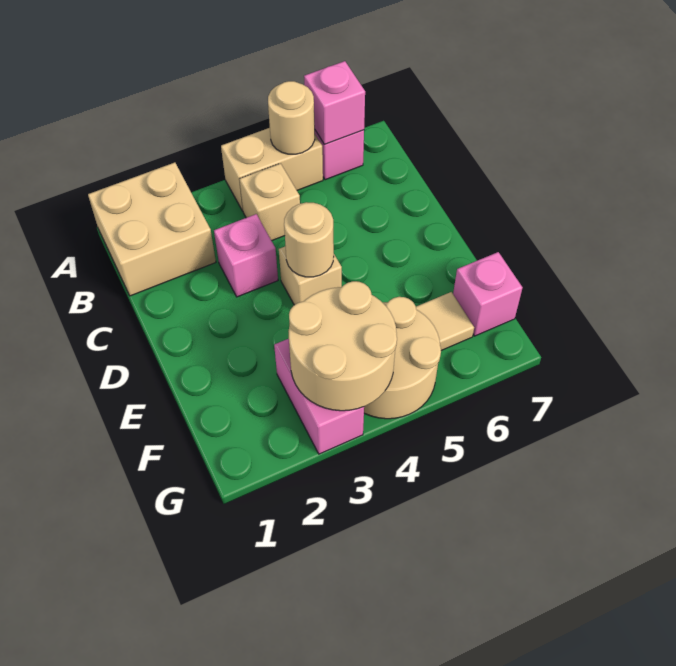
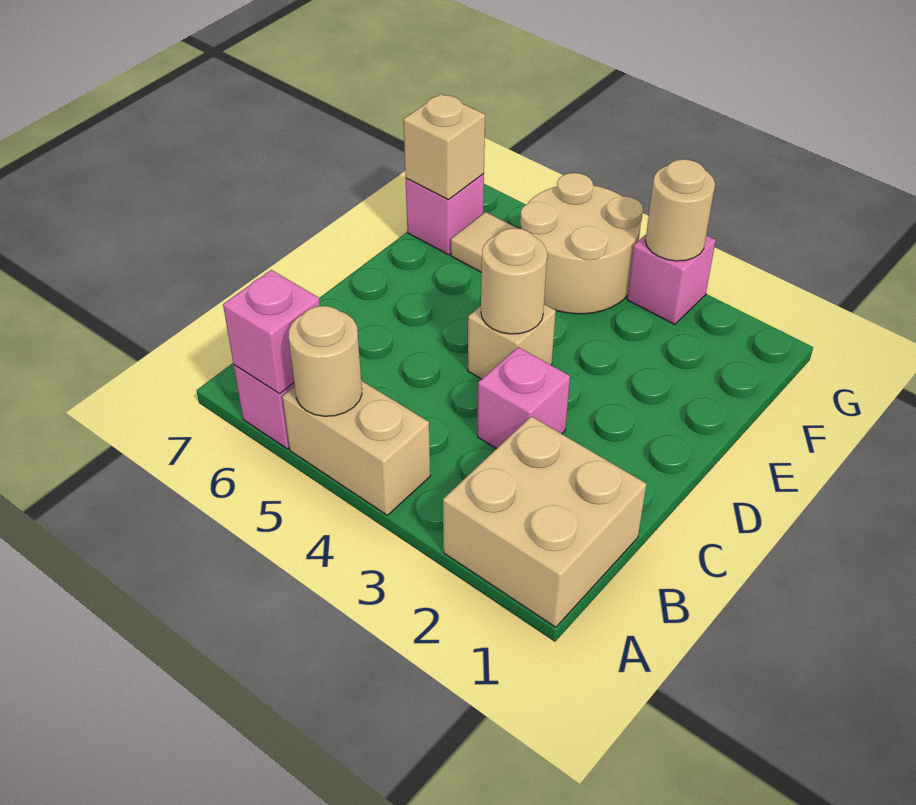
tan 1x1 brick [240,163,300,241] -> tan 1x1 brick moved to [403,94,485,200]
pink 1x2 brick [274,339,364,454] -> pink 1x1 brick [627,235,716,324]
tan 2x2 round brick [288,281,397,411] -> tan 1x1 round brick [645,159,715,261]

